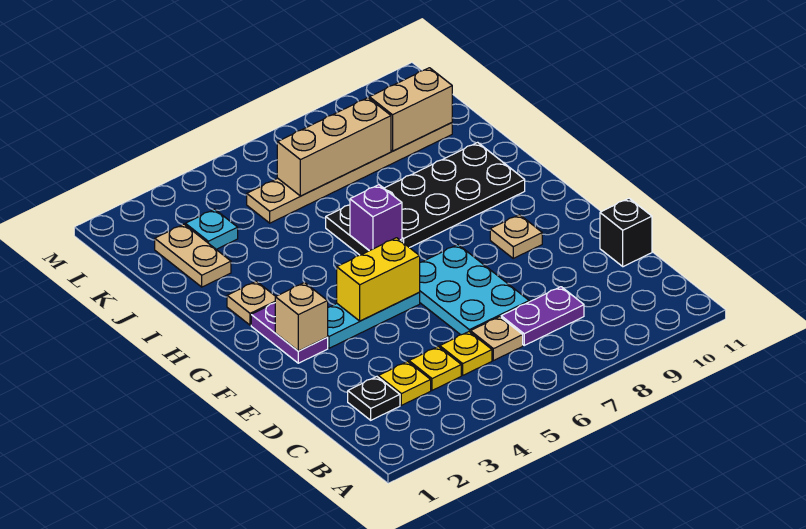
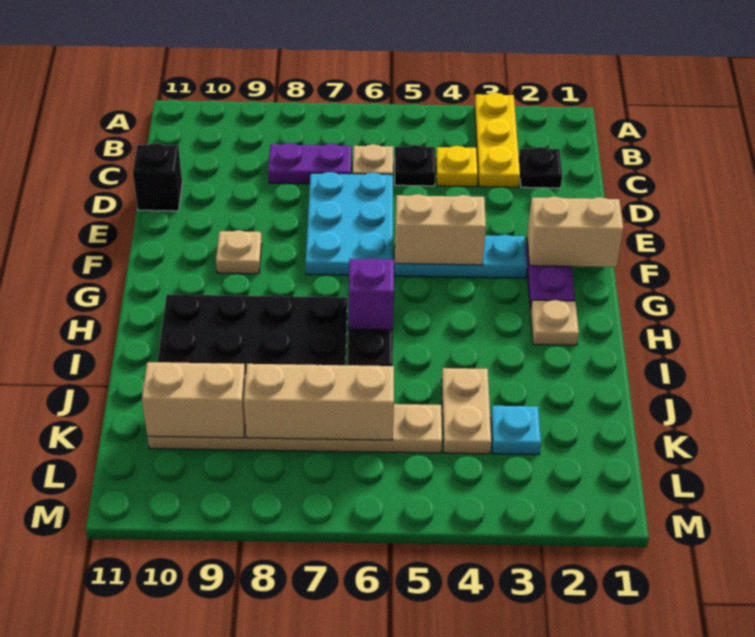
yellow 1x1 plate [378,361,431,405] -> yellow 1x3 plate [475,93,520,187]
yellow 1x1 plate [440,332,492,375] -> black 1x1 plate [395,145,435,186]
tan 1x1 brick [275,283,328,351] -> tan 1x2 brick [527,196,623,267]
yellow 1x2 brick [337,238,420,321] -> tan 1x2 brick [395,194,486,265]
tan 1x2 plate [155,224,231,287] -> tan 1x2 plate moved to [442,368,492,454]

